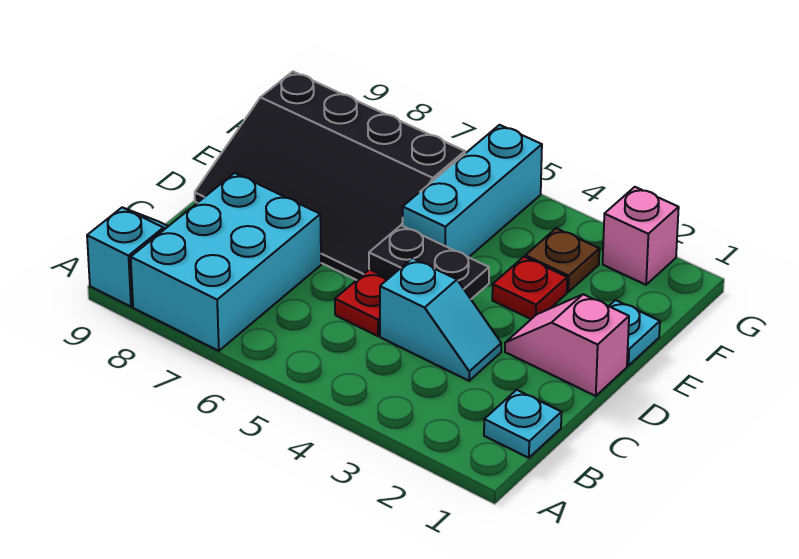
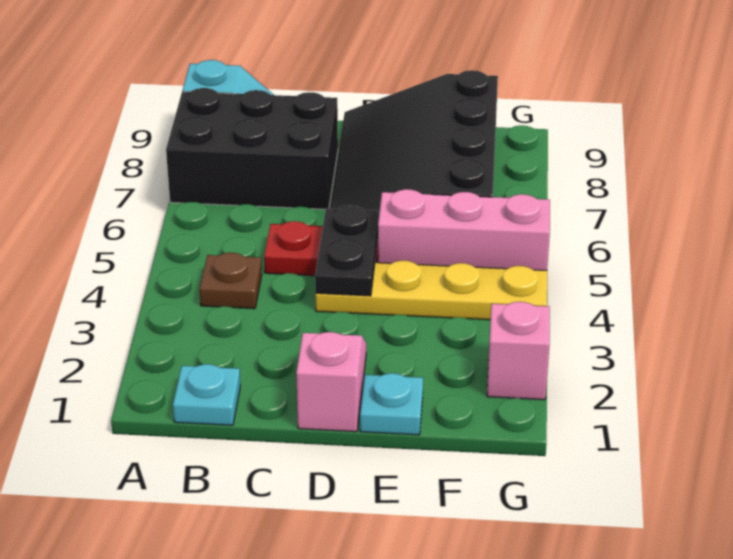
cyan 2x3 brick [131,173,321,351] -> black 2x3 brick [166,88,338,209]
cyan 1x2 slope [380,258,501,381] -> none
none -> yellow 1x4 plate [315,260,547,320]
red 1x1 plate [492,257,567,319] -> none
cyan 1x3 brick [403,125,542,257] -> pink 1x3 brick [378,189,550,270]
brown 1x1 plate [525,228,599,292] -> brown 1x1 plate moved to [200,253,262,309]

